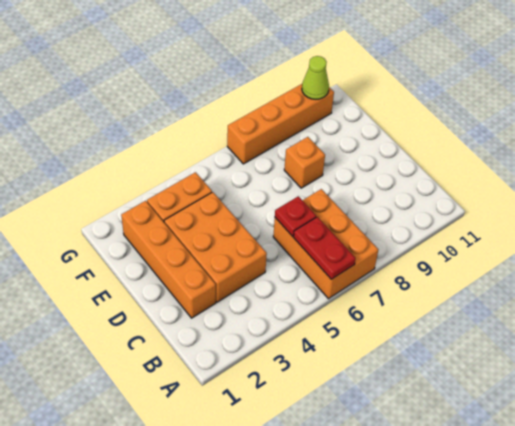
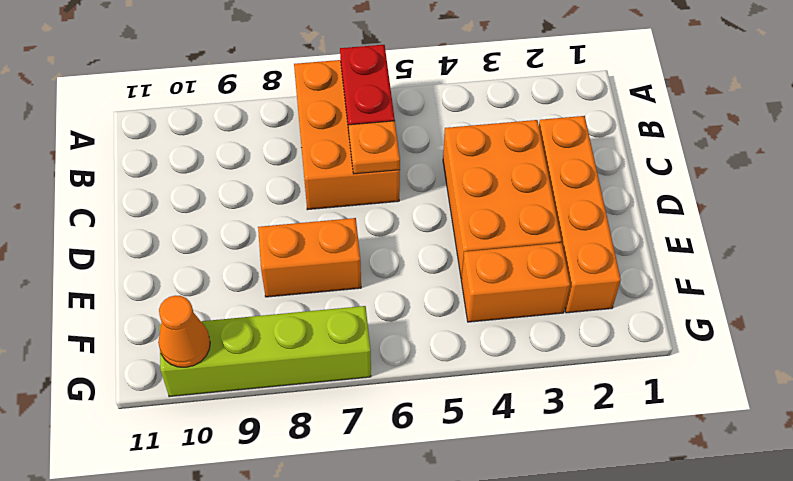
red 1x1 plate [275,196,316,237] -> orange 1x1 plate [349,121,400,174]
orange 1x1 brick [284,137,325,188] -> orange 1x2 brick [258,218,361,297]
orange 1x4 brick [227,84,334,164] -> lime 1x4 brick [159,306,371,397]
lime 1x1 cone [302,56,329,99] -> orange 1x1 cone [158,296,210,367]

